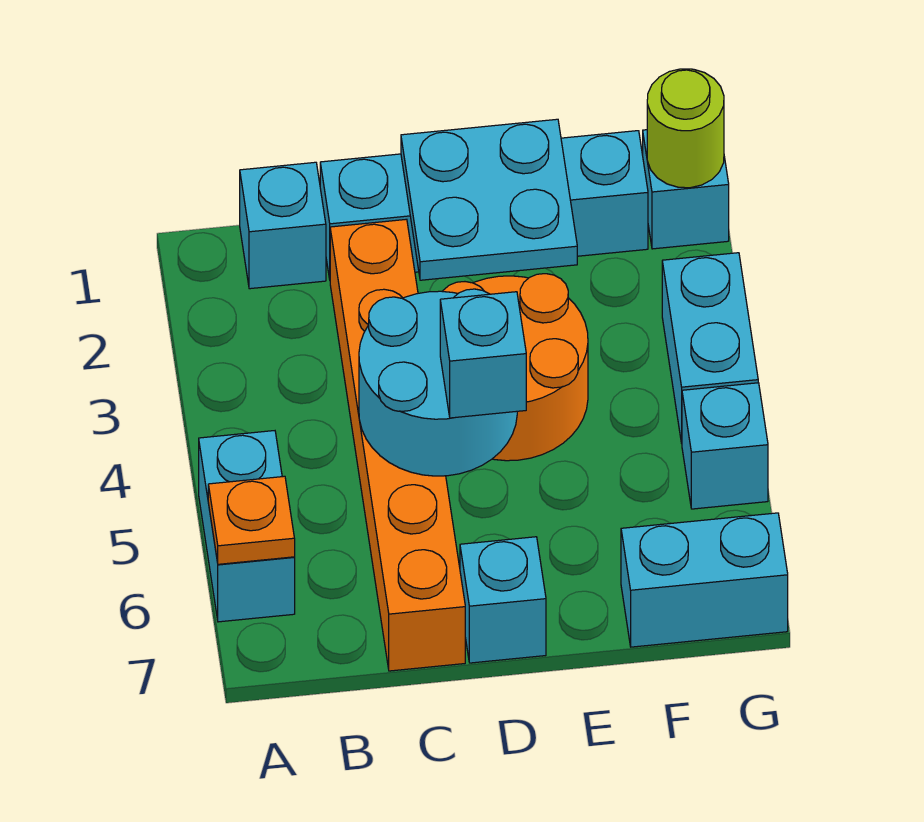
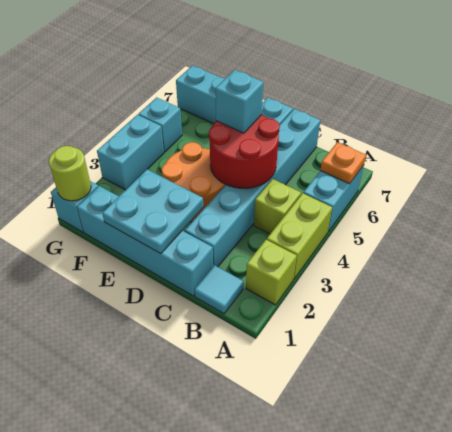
none -> lime 1x1 brick [246,240,297,305]
none -> lime 1x2 brick [267,193,332,279]
cyan 1x1 brick [240,162,326,289] -> cyan 1x1 tile [195,265,244,314]
none -> lime 1x1 brick [254,179,301,234]
orange 1x6 brick [330,219,465,671] -> cyan 1x6 brick [185,109,321,267]
cyan 2x2 round brick [359,289,517,476] -> red 2x2 round brick [209,115,280,188]

